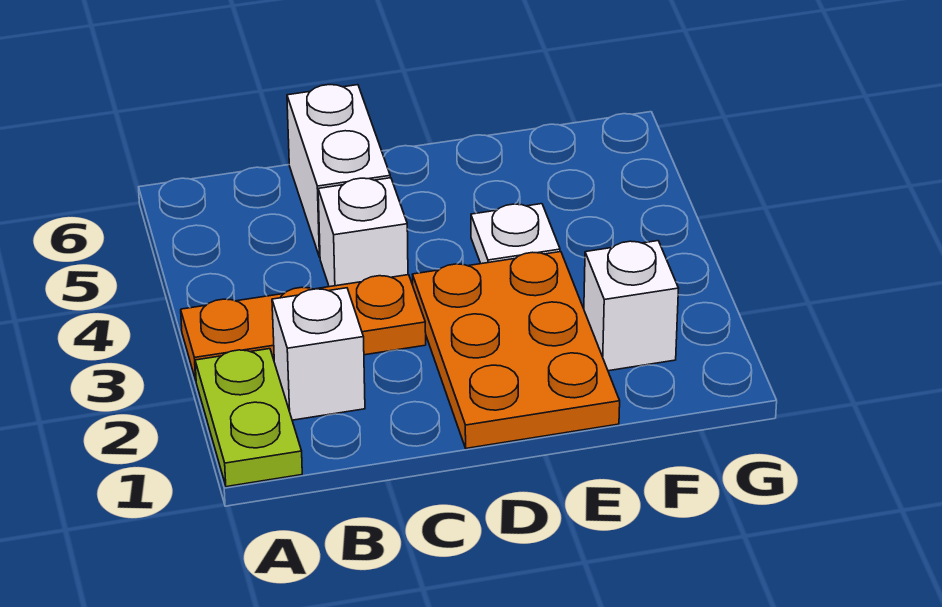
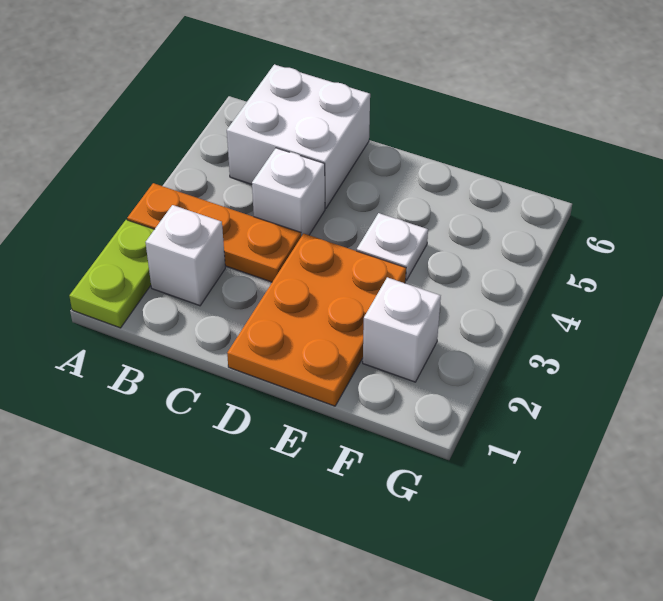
white 1x2 brick [287,85,390,257] -> white 2x2 brick [227,64,370,209]

